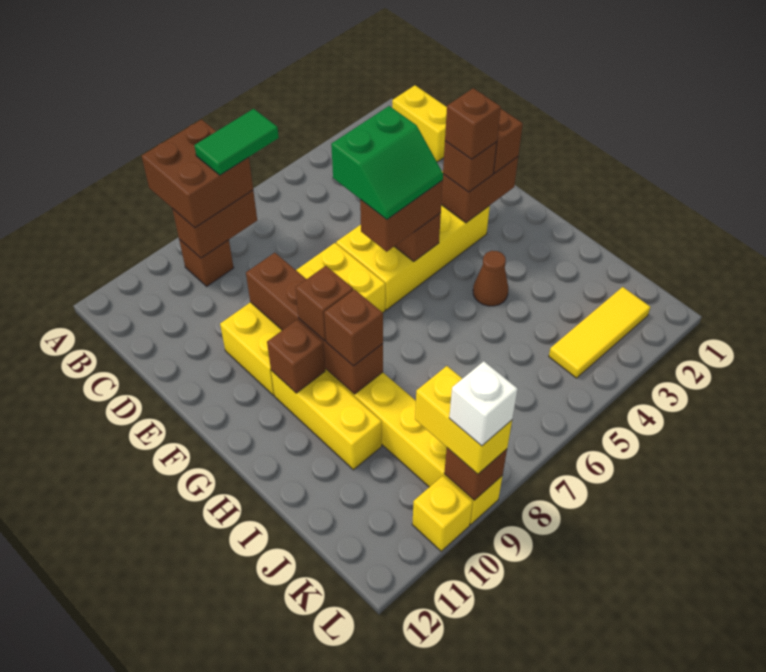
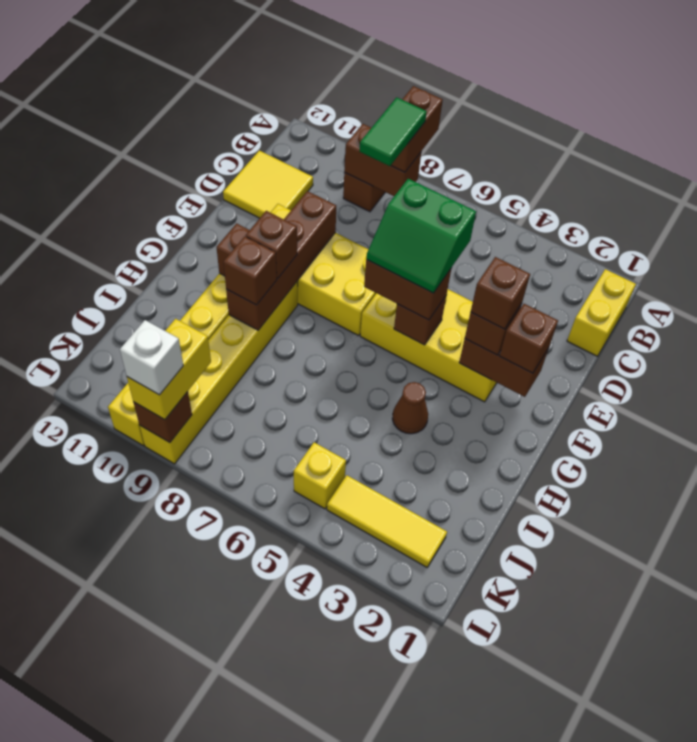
brown 2x2 brick [142,120,253,228] -> brown 1x2 brick [391,86,443,172]
green 1x2 tile [194,109,279,175] -> green 1x2 tile turned to [359,97,427,166]
none -> yellow 2x2 tile [223,150,313,218]
none -> yellow 1x1 brick [294,442,346,509]

